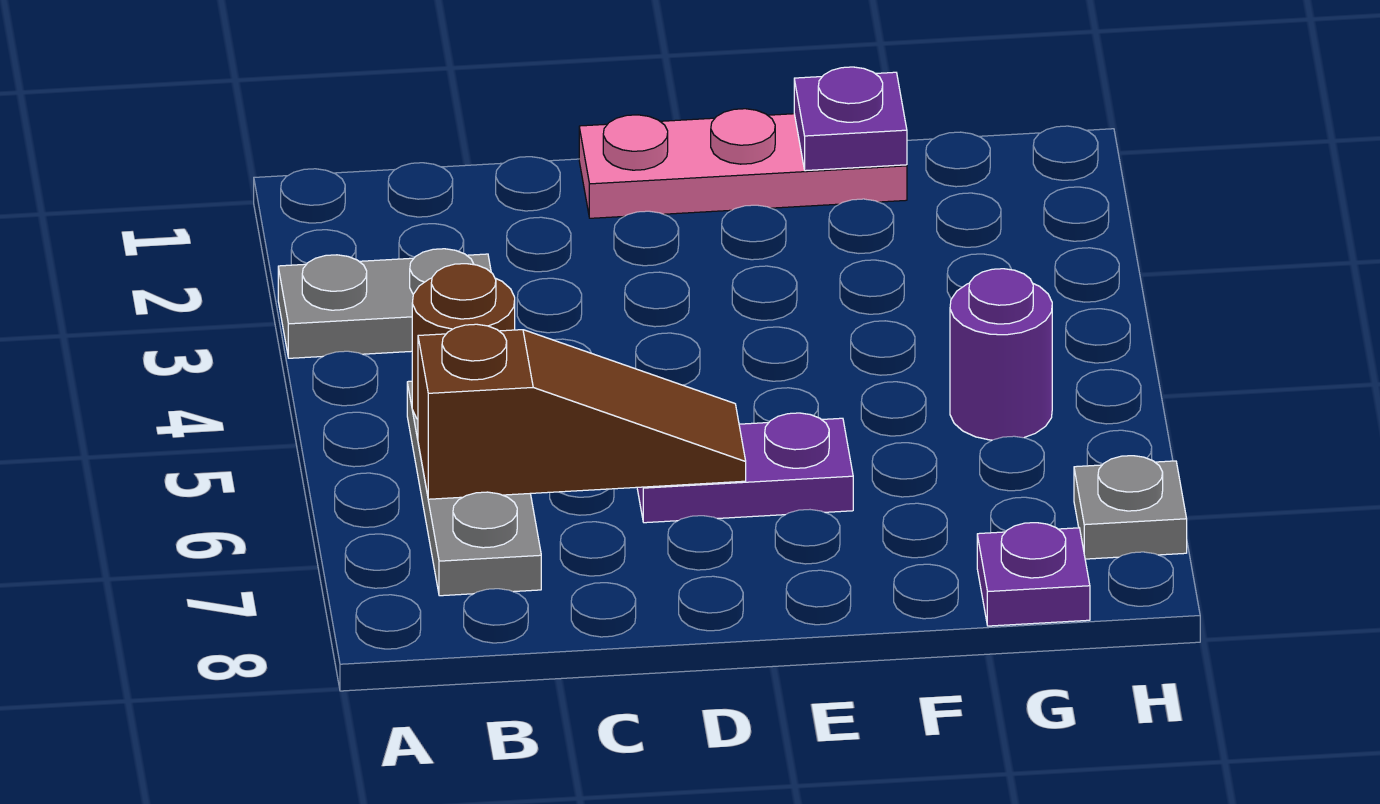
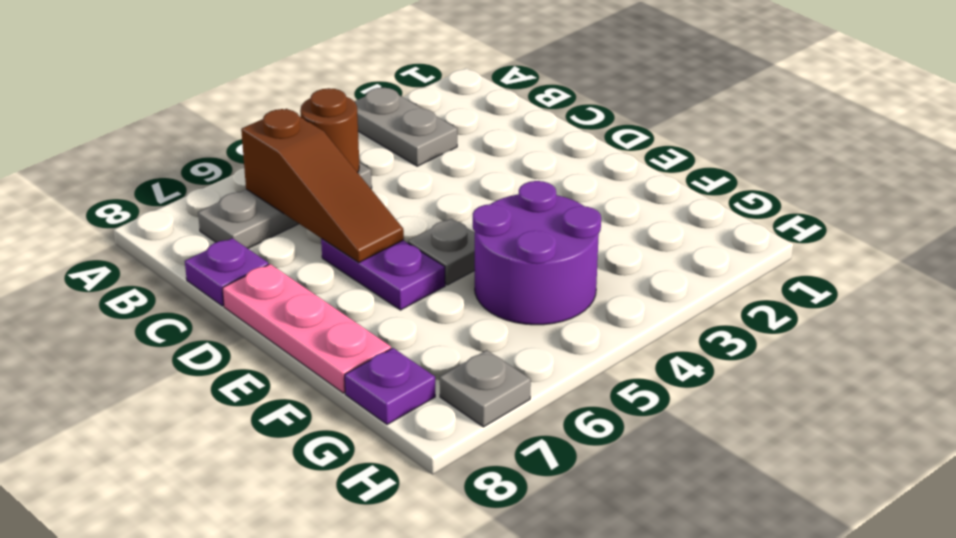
pink 1x3 plate [579,109,907,218] -> pink 1x3 plate moved to [222,264,391,393]
none -> grey 1x1 plate [408,219,475,285]
purple 1x1 plate [794,67,907,171] -> purple 1x1 plate moved to [185,238,269,306]
purple 1x1 round brick [950,269,1052,440] -> purple 2x2 round brick [473,181,601,325]

